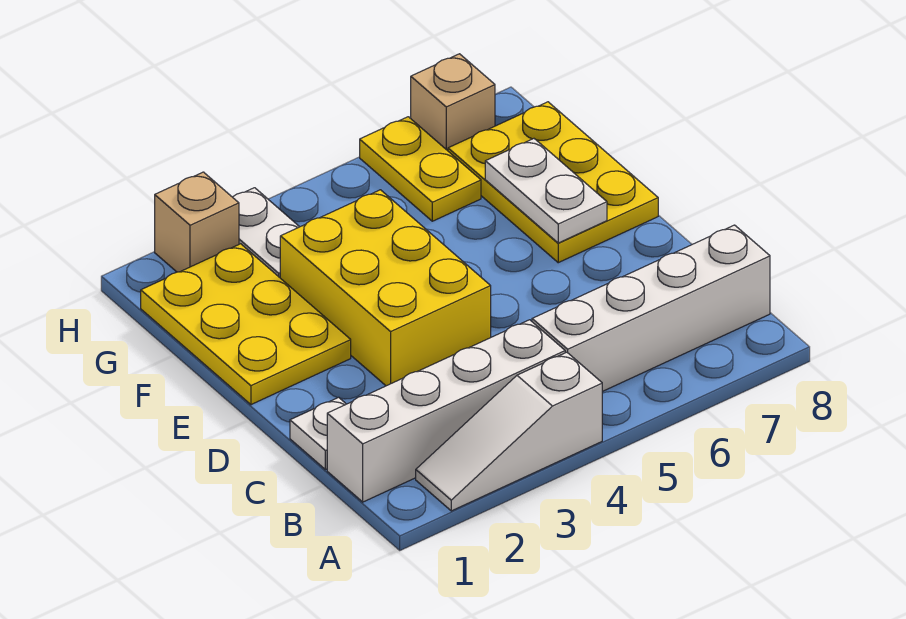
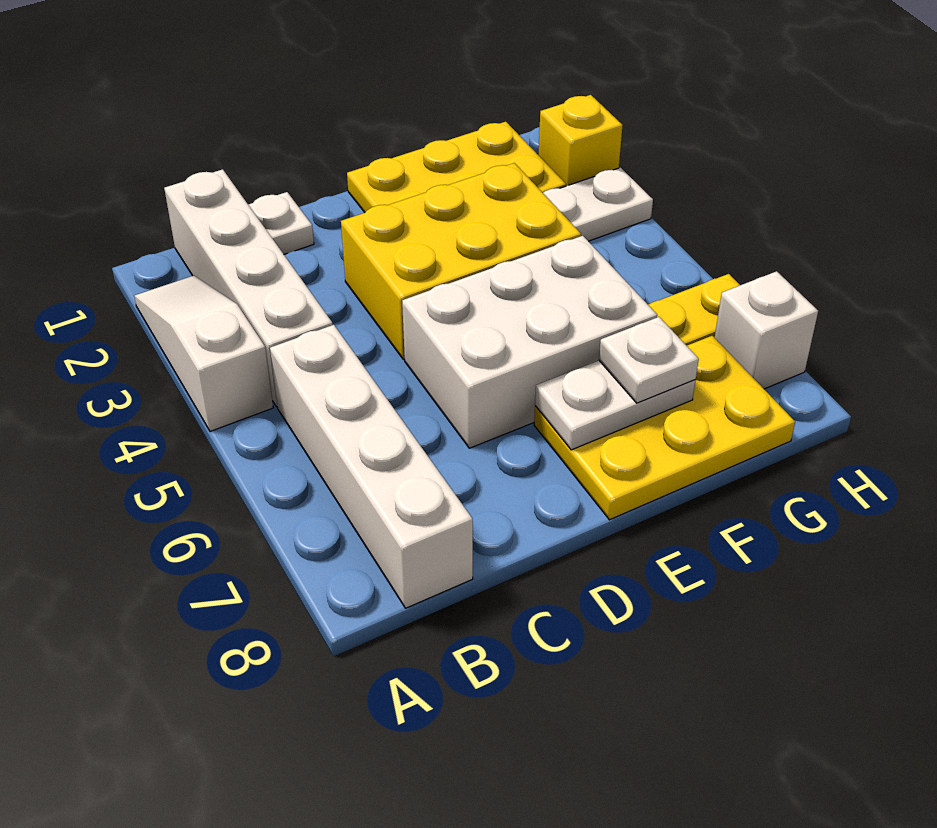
none -> white 2x3 brick [402,236,657,448]
none -> white 1x1 plate [599,317,699,403]
tan 1x1 brick [155,172,239,272] -> yellow 1x1 brick [539,95,623,186]
tan 1x1 brick [411,54,495,151] -> white 1x1 brick [715,271,818,389]

